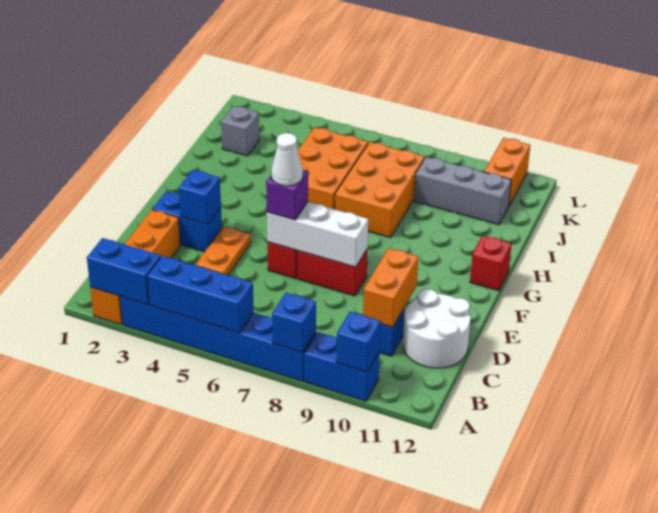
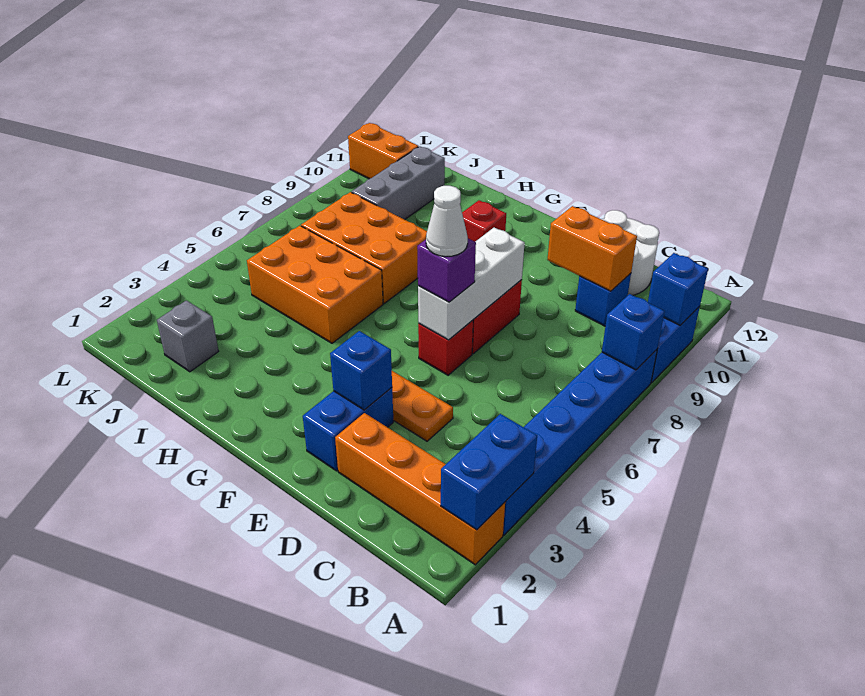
blue 1x3 brick [147,256,254,333] -> none
red 1x1 brick [470,236,512,291] -> red 1x1 brick moved to [462,200,506,242]

